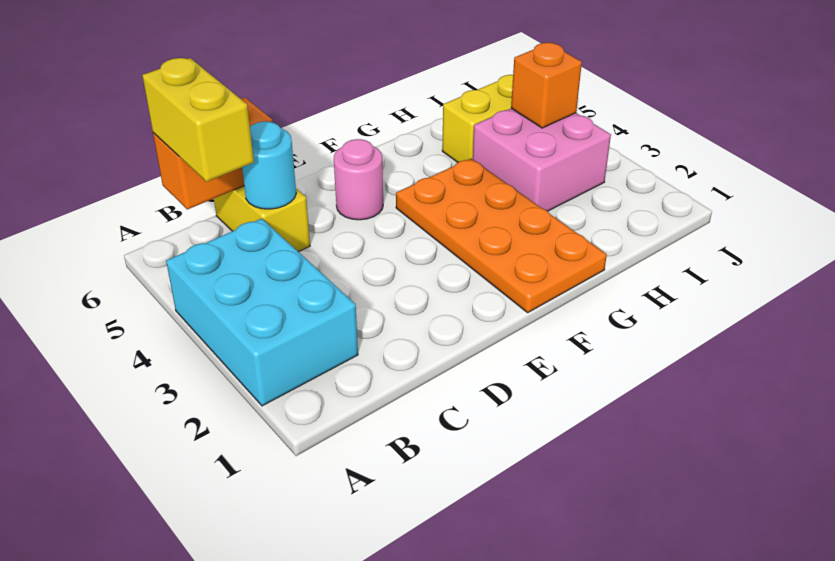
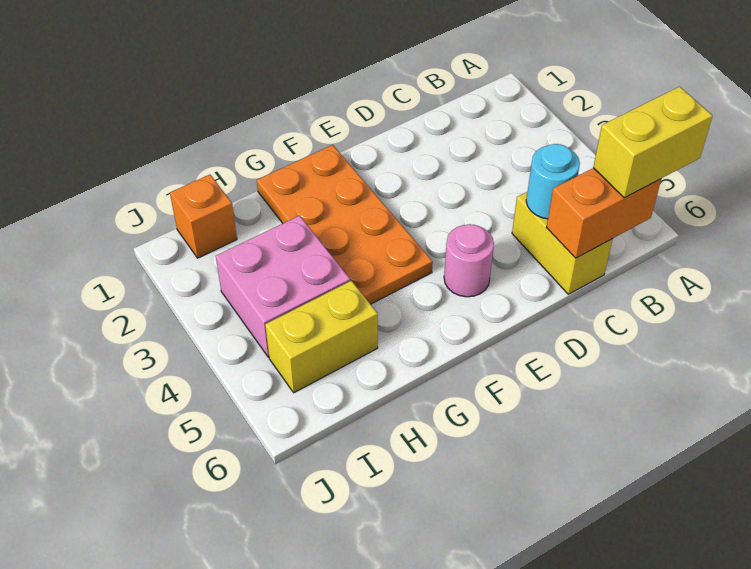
cyan 2x3 brick [166,218,358,406] -> none
yellow 1x2 brick [142,58,254,182] -> yellow 1x2 brick turned to [593,87,713,198]
orange 1x1 brick [511,43,582,128] -> orange 1x1 brick moved to [170,175,237,258]

